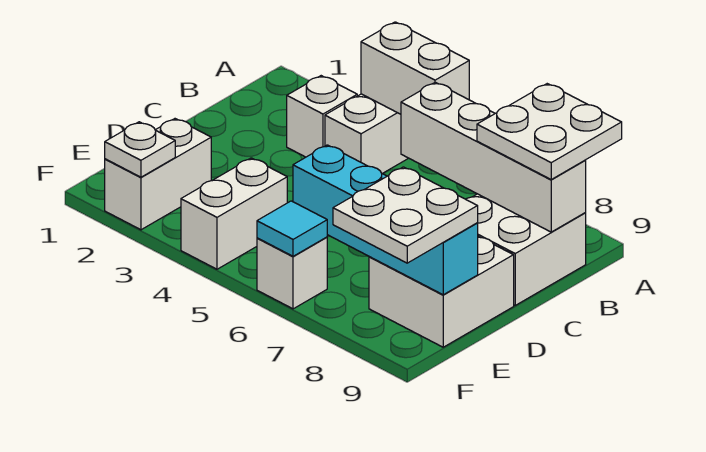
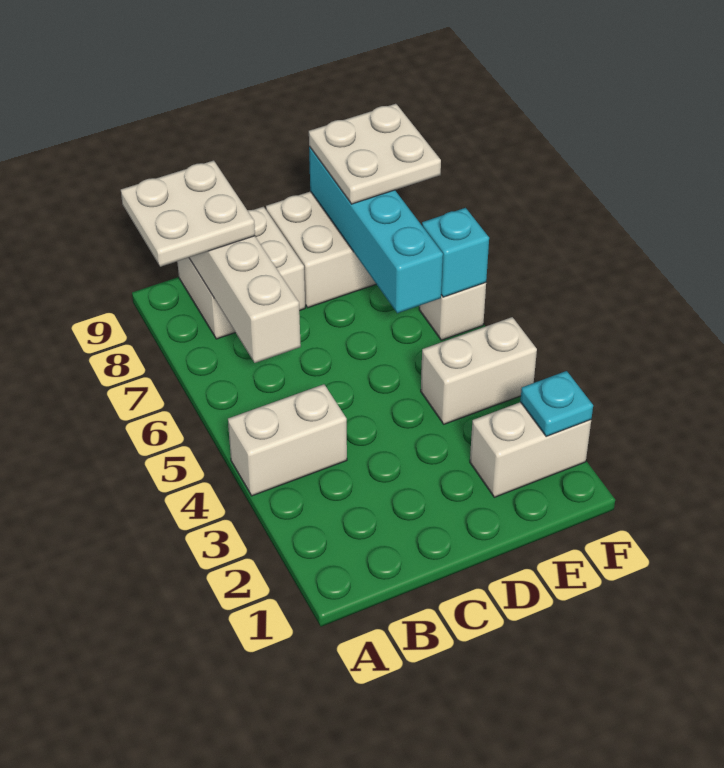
white 1x2 brick [361,22,469,114] -> none
white 1x1 brick [287,76,357,157] -> none
white 1x1 plate [105,122,175,177] -> cyan 1x1 plate [520,371,593,437]
cyan 1x1 tile [257,201,327,256] -> cyan 1x1 brick [422,208,489,297]

